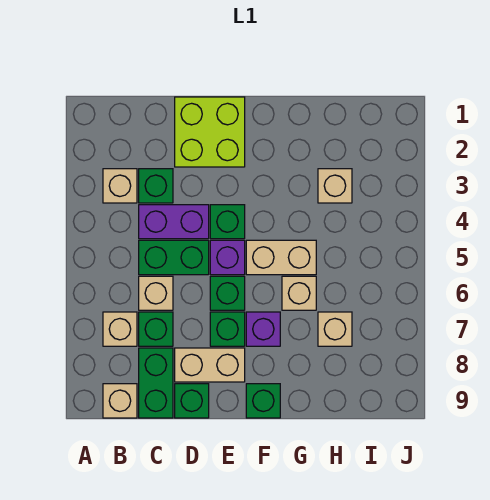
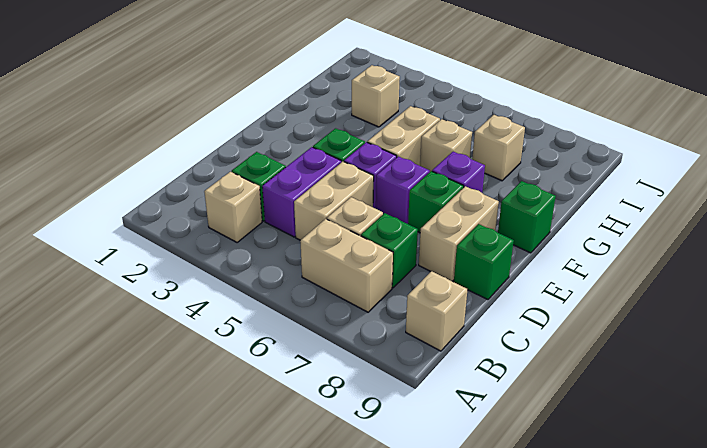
tan 1x1 brick [103,312,137,346] -> tan 1x2 brick [300,219,393,312]
green 1x2 brick [139,240,209,275] -> tan 1x2 brick [294,162,374,240]
green 1x2 brick [139,348,173,418] -> none
lime 2x2 brick [175,97,245,167] -> none
green 1x1 brick [210,276,245,310] -> purple 1x1 brick [376,156,430,224]

